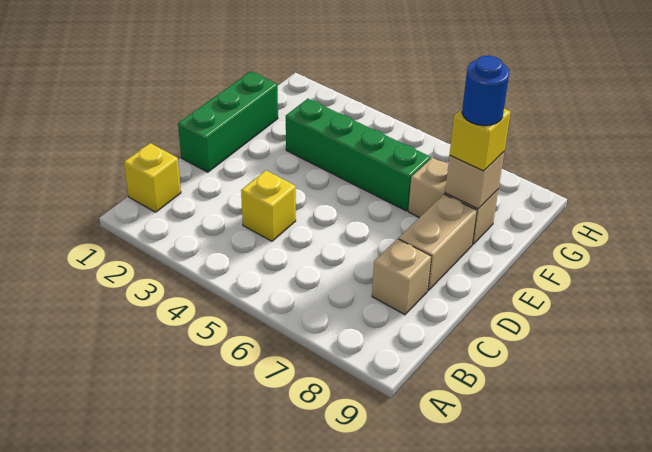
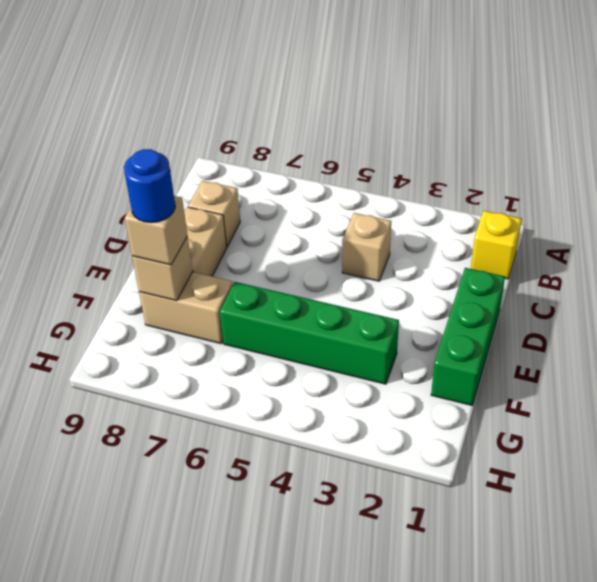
yellow 1x1 brick [241,170,296,241] -> tan 1x1 brick [342,213,391,281]
yellow 1x1 brick [450,109,511,171] -> tan 1x1 brick [125,196,187,265]

